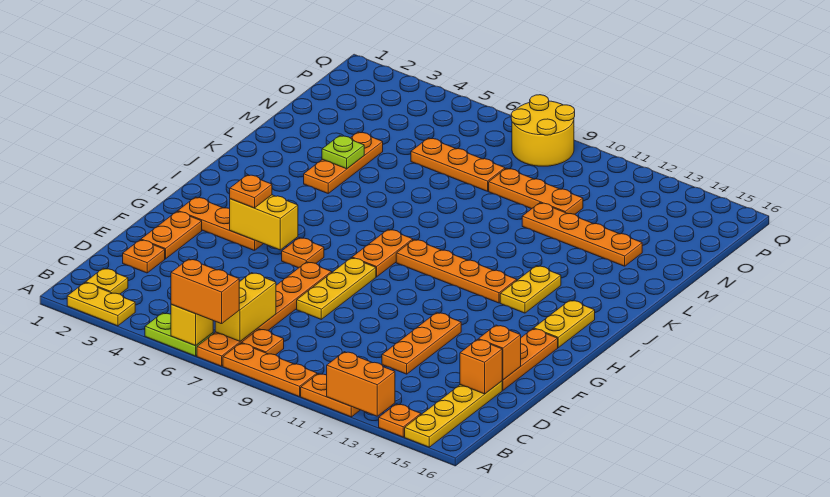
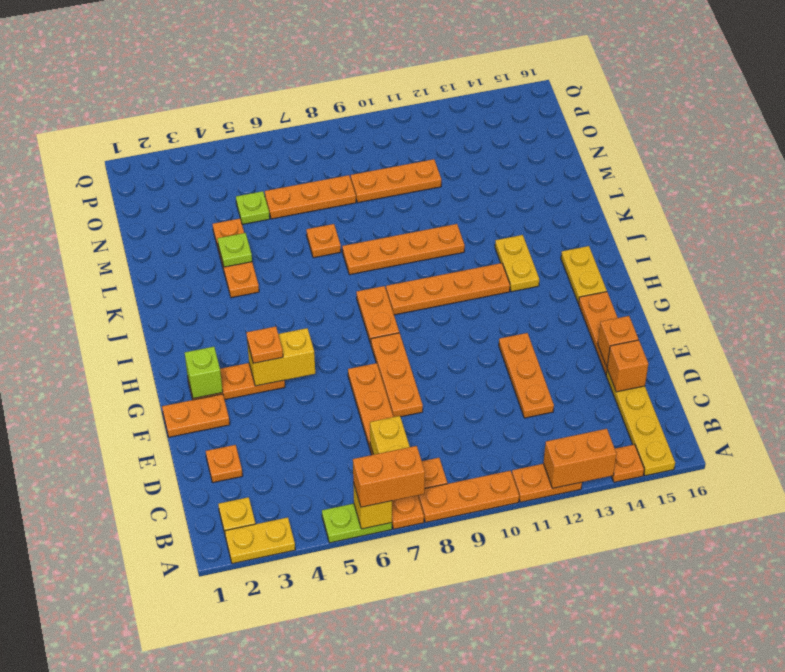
orange 1x2 plate [141,211,202,259] -> orange 1x2 plate turned to [162,394,230,437]
yellow 1x3 plate [297,258,376,319] -> orange 1x3 plate [371,333,423,417]
none -> lime 1x1 brick [185,347,223,398]
orange 1x1 plate [282,238,324,268] -> orange 1x1 plate moved to [306,224,341,258]
orange 1x4 plate [522,203,642,266] -> orange 1x4 plate moved to [342,224,465,275]
none -> lime 1x1 plate [236,191,270,224]
yellow 2x2 round brick [511,95,575,166] -> none

